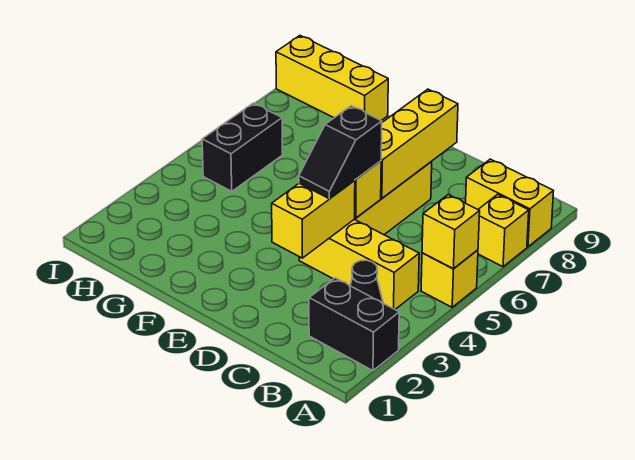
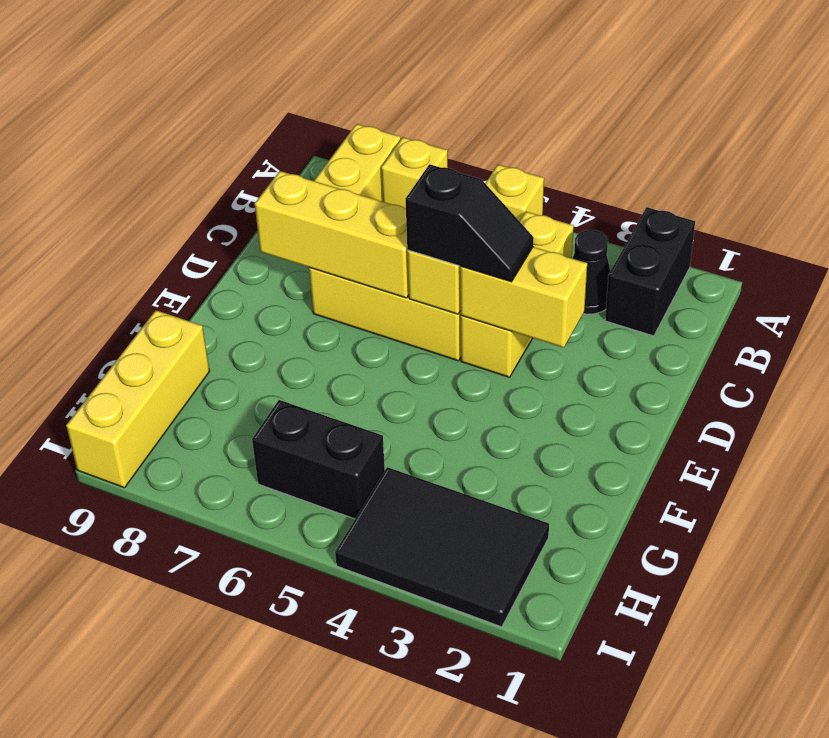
yellow 1x1 brick [422,195,480,269] -> none
none -> black 2x3 tile [335,467,549,627]

